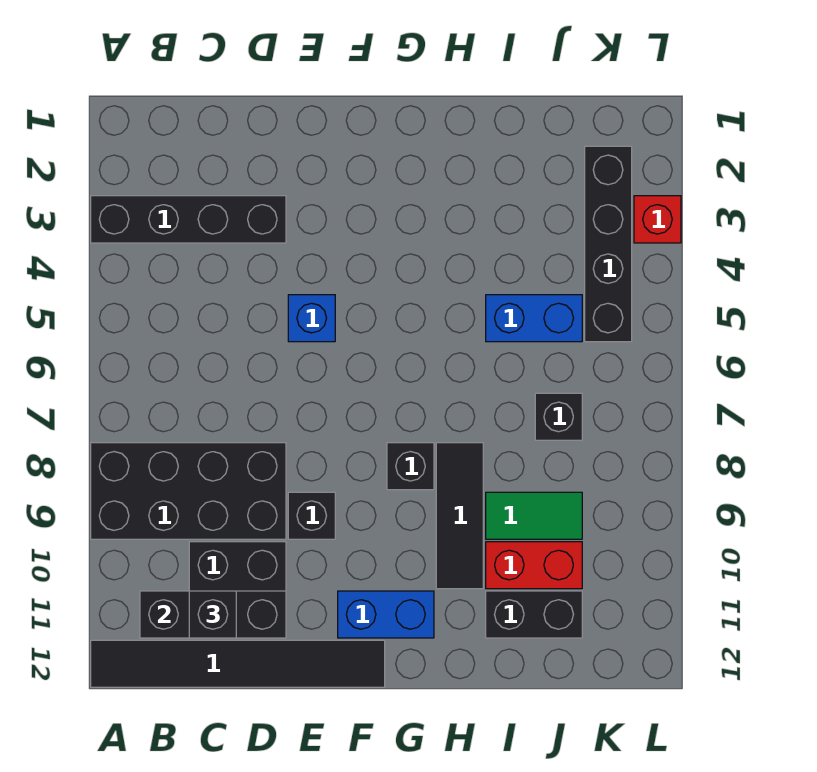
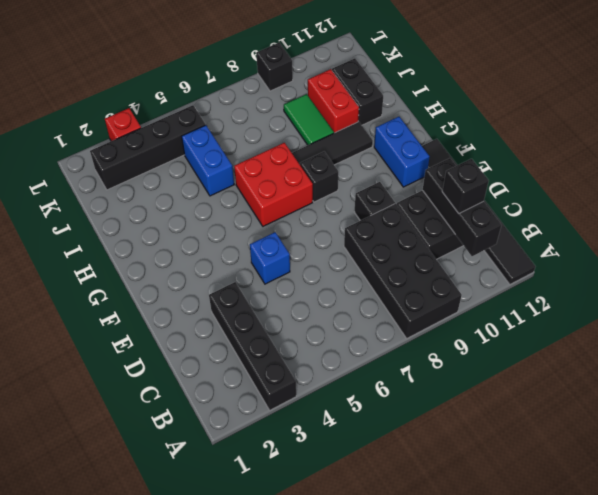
none -> red 2x2 brick [234,143,313,226]
black 1x1 brick [535,393,582,440] -> black 1x1 brick moved to [256,43,293,91]

